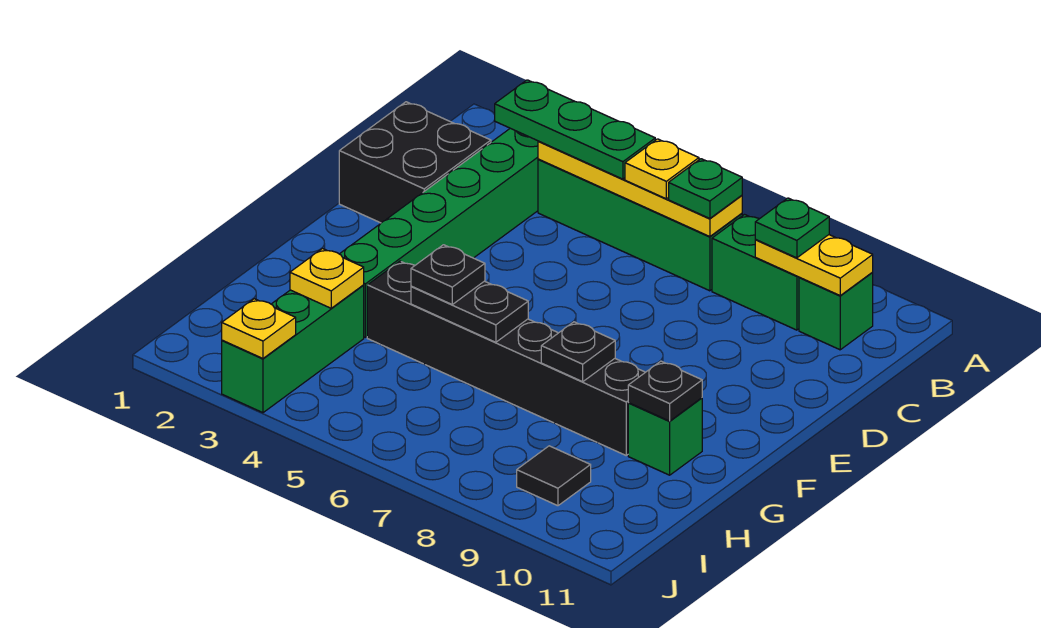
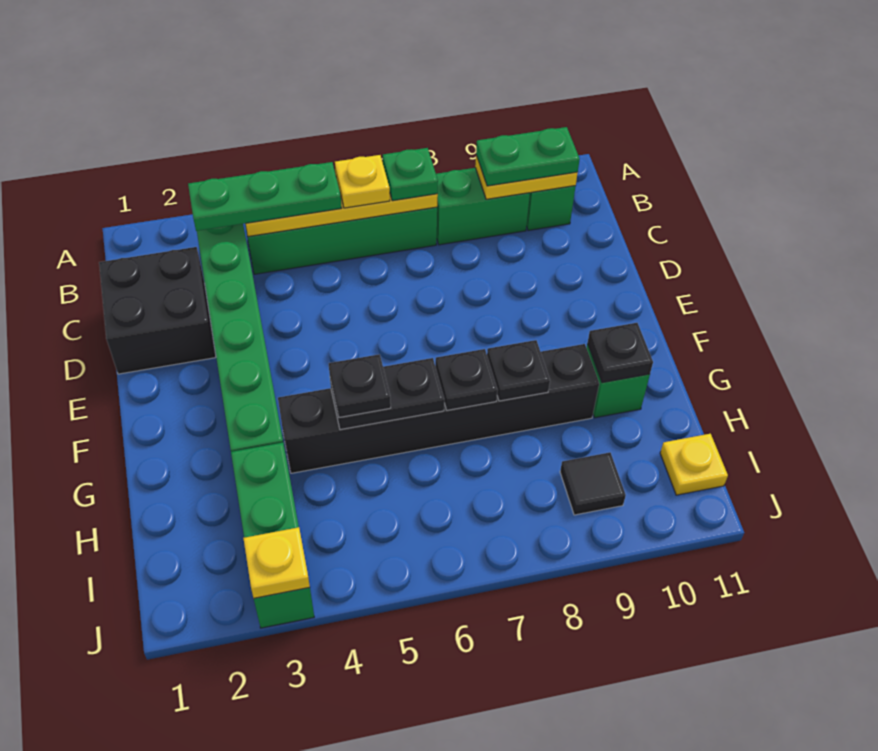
green 1x1 plate [755,198,829,258] -> green 1x2 plate [476,127,580,186]
none -> black 1x1 plate [435,349,498,410]
yellow 1x1 plate [290,249,364,308] -> yellow 1x1 plate moved to [660,434,728,495]

